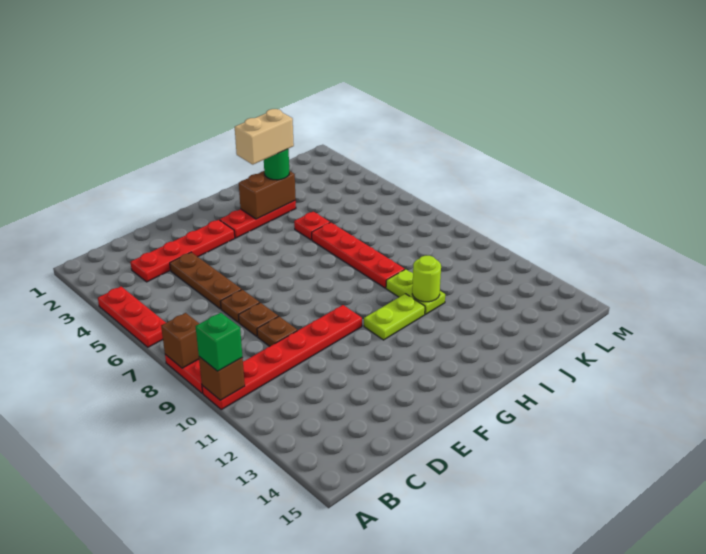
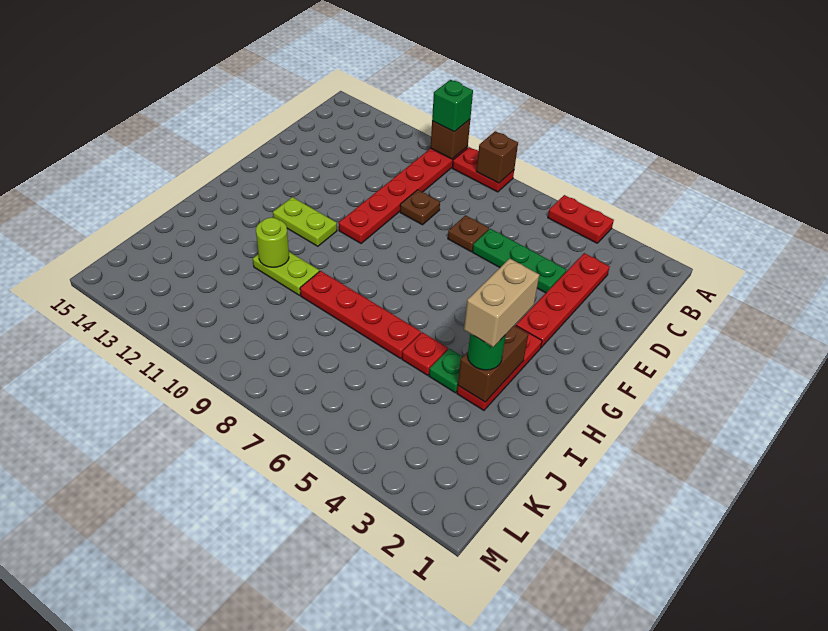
red 1x3 plate [98,287,166,347] -> red 1x2 plate [548,195,614,243]
brown 1x3 plate [170,252,242,309] -> green 1x3 plate [473,229,566,293]
brown 1x1 plate [239,303,278,336] -> none
lime 1x2 plate [364,294,425,340] -> lime 1x2 plate turned to [273,197,337,246]
none -> green 1x1 plate [429,349,462,393]

